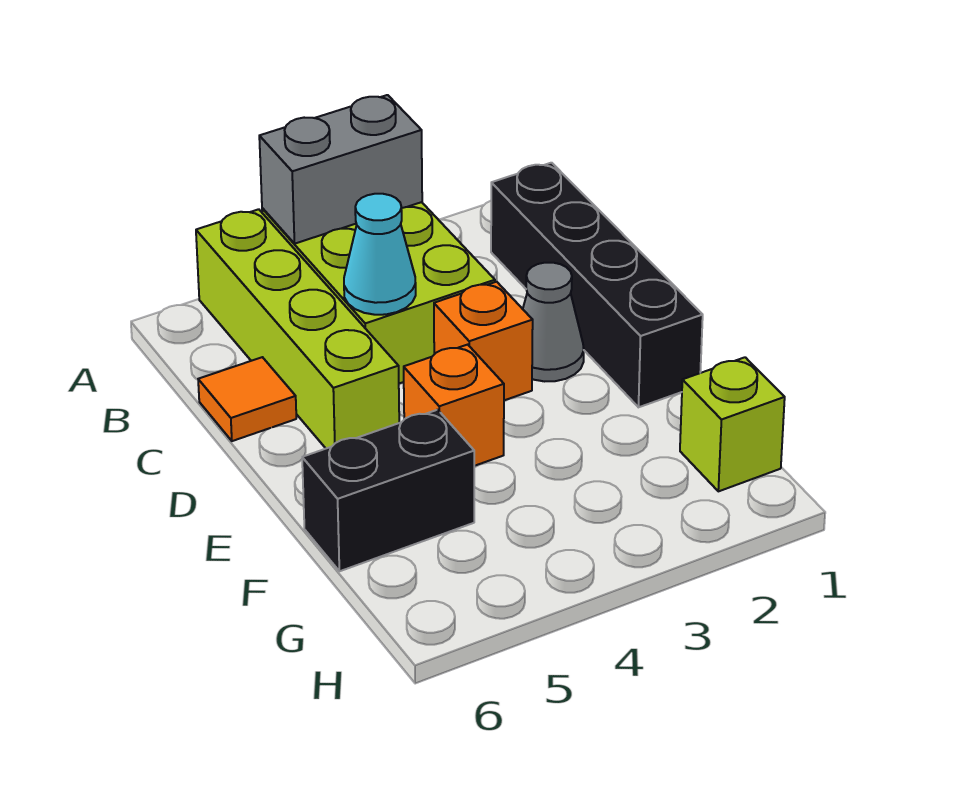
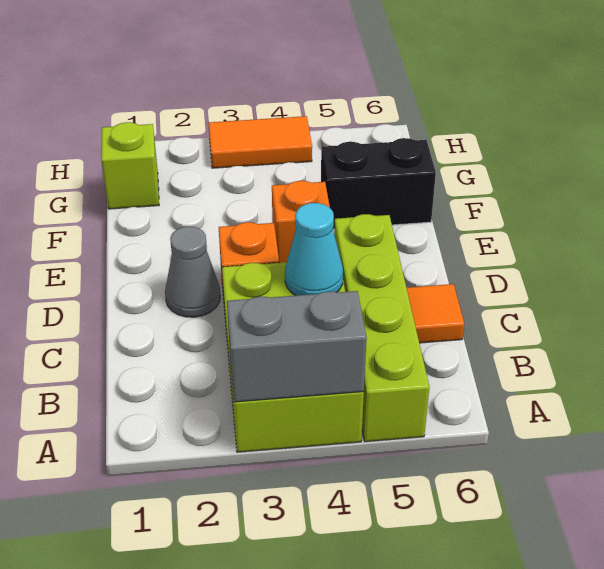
black 1x4 brick [491,163,703,407] -> none
none -> orange 1x2 tile [208,116,312,168]

